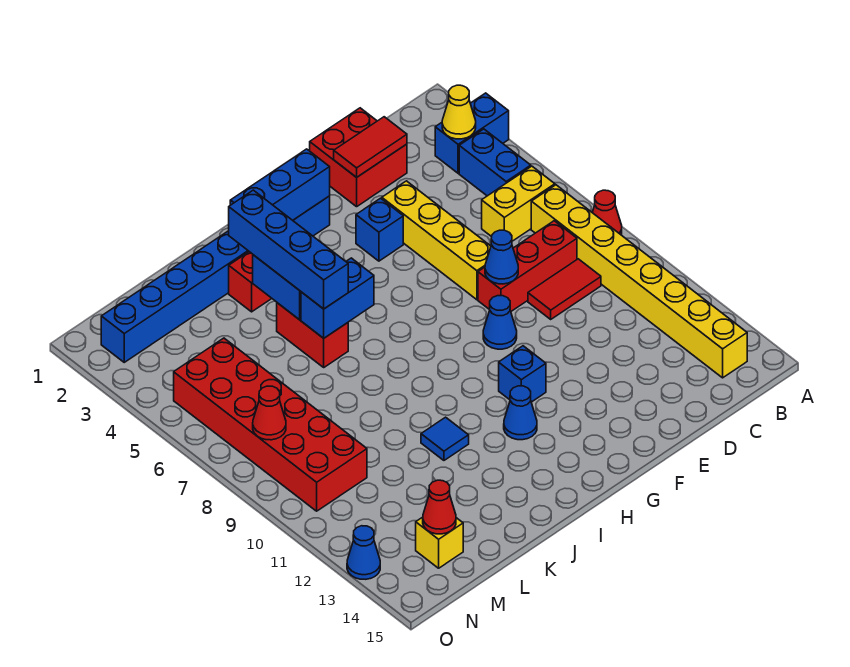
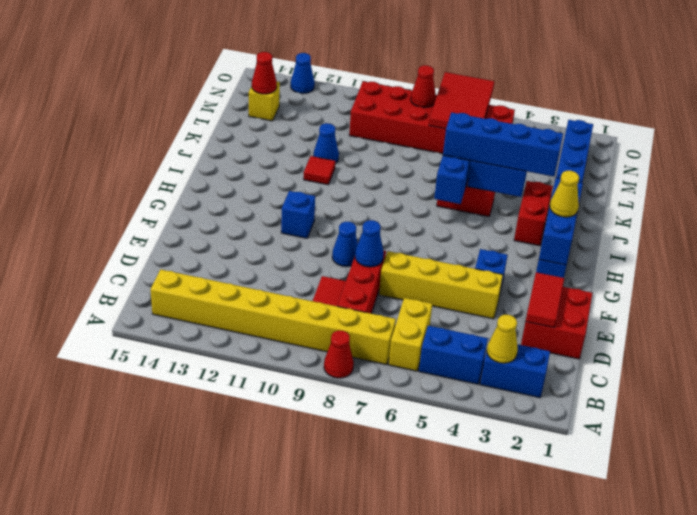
blue 1x2 brick [435,93,509,173] -> blue 1x2 brick turned to [480,339,550,398]
none -> yellow 1x1 cone [550,171,579,217]
blue 1x1 cone [504,386,537,440] -> blue 1x1 cone moved to [313,123,339,163]
blue 1x1 tile [421,417,469,460] -> red 1x1 tile [304,156,335,185]
none -> red 2x3 tile [429,72,494,129]

